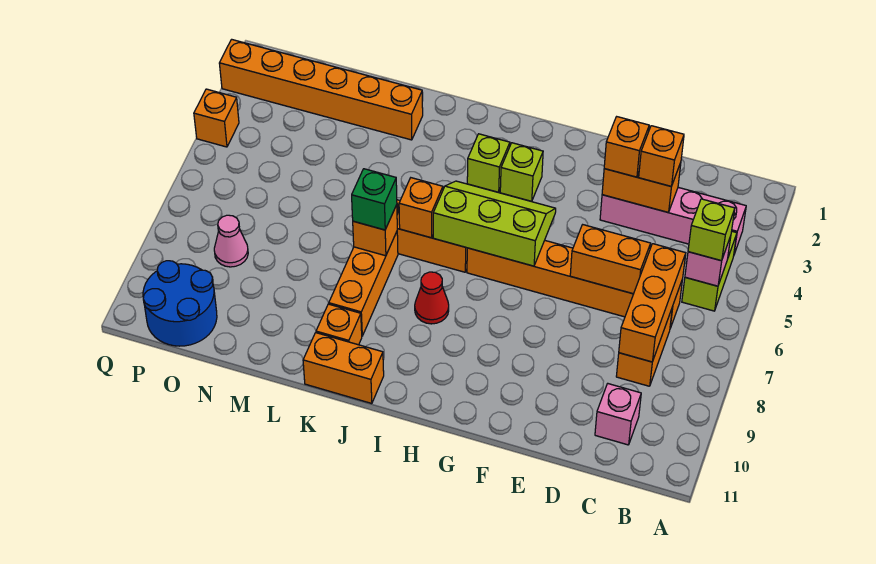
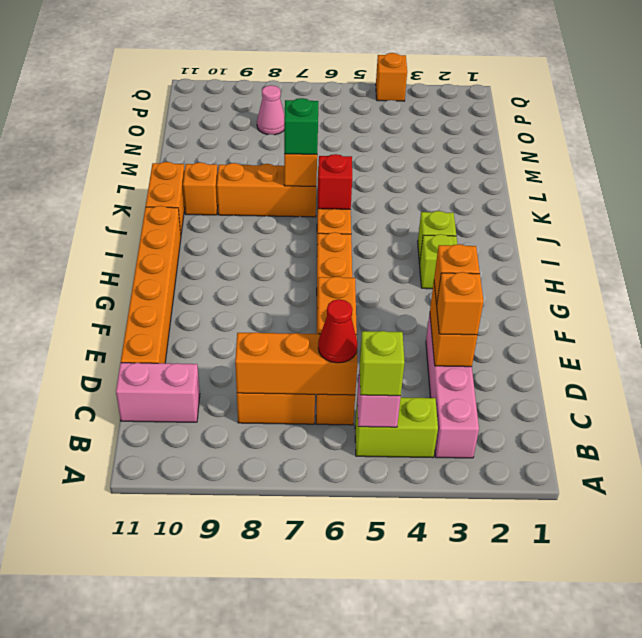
pink 1x1 brick [595,384,641,445] -> pink 1x2 brick [116,363,200,422]
lime 2x3 slope [433,181,556,266] -> none
red 1x1 cone [415,272,449,324] -> red 1x1 cone moved to [318,299,357,363]
orange 1x1 brick [399,178,443,238] -> red 1x1 brick [318,154,352,209]
orange 1x6 brick [219,39,423,140] -> orange 1x6 brick moved to [121,206,181,363]
blue 2x2 round brick [143,261,217,346] -> none

